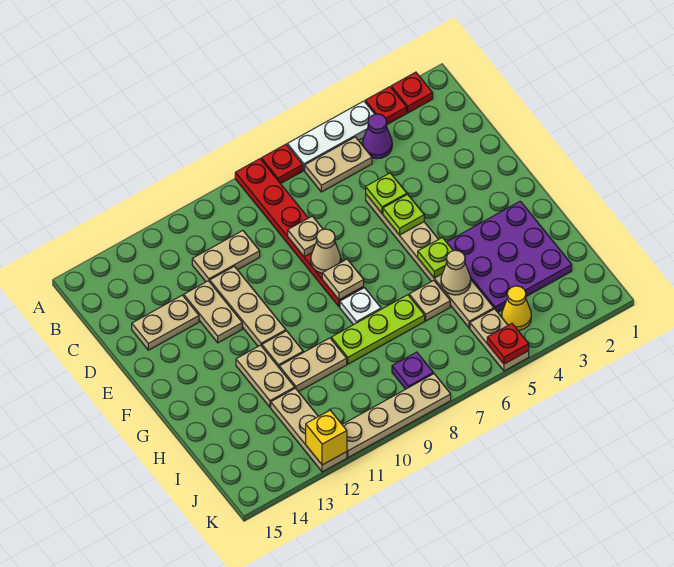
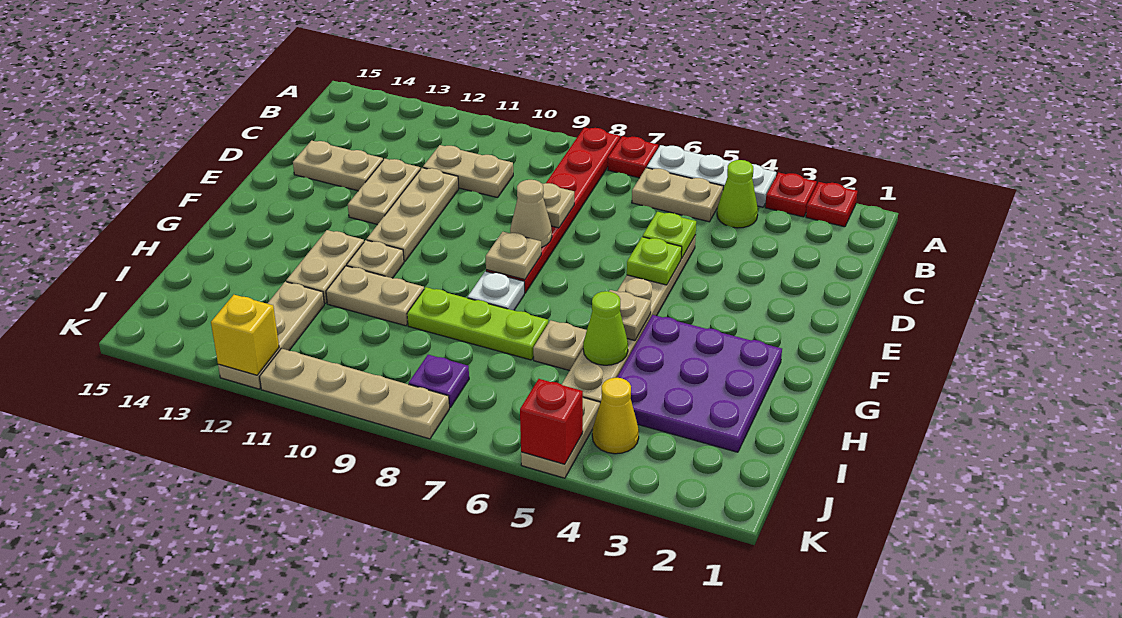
purple 1x1 cone [362,114,392,159] -> lime 1x1 cone [717,160,758,228]
lime 1x1 plate [418,237,453,278] -> tan 1x1 plate [609,290,651,341]
tan 1x1 cone [441,250,471,295] -> lime 1x1 cone [583,291,628,365]
red 1x1 plate [487,324,529,364] -> red 1x1 brick [520,379,583,464]

